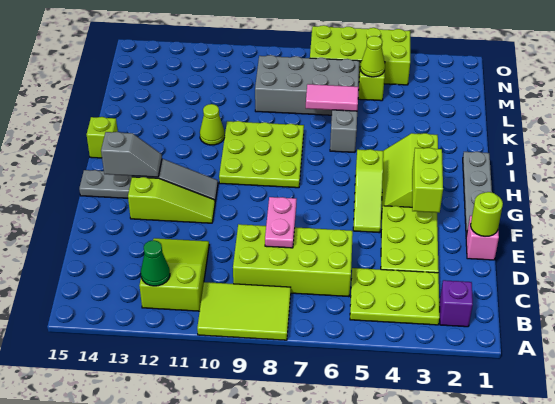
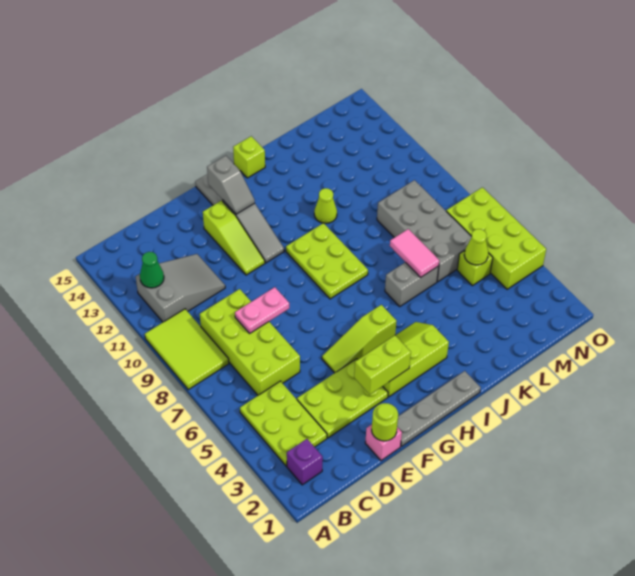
lime 2x3 slope [139,238,209,311] -> grey 2x3 slope [136,254,225,322]
lime 3x3 plate [219,121,304,188] -> lime 2x3 plate [286,223,368,299]

